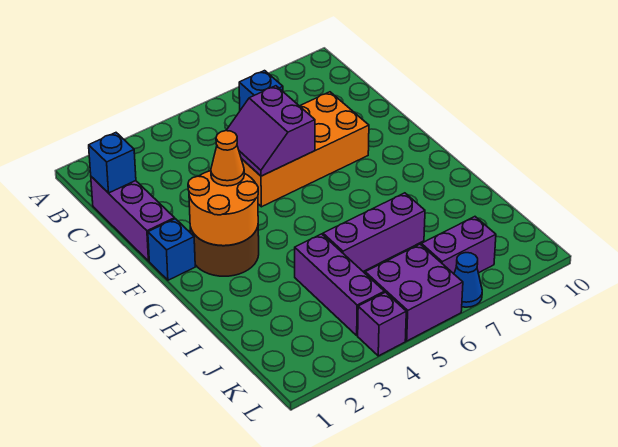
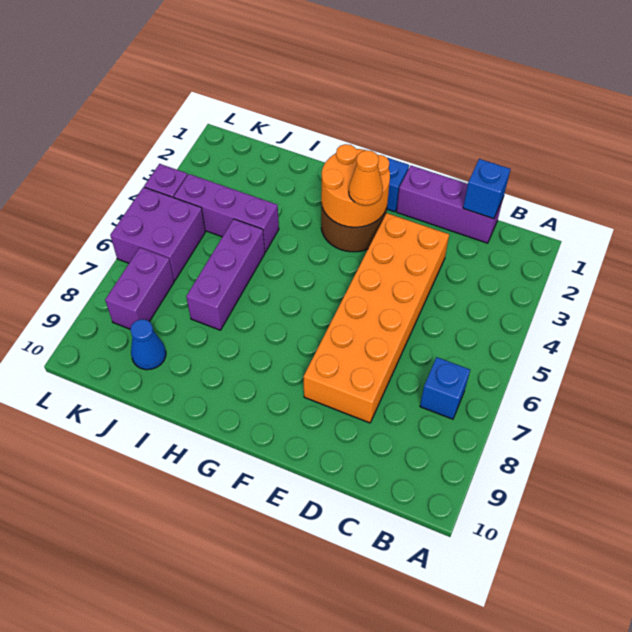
orange 2x4 brick [241,92,369,207] -> orange 2x6 brick [304,213,449,423]
purple 2x2 slope [226,86,315,176] -> none
blue 1x1 cone [454,253,482,307] -> blue 1x1 cone moved to [130,319,166,370]

